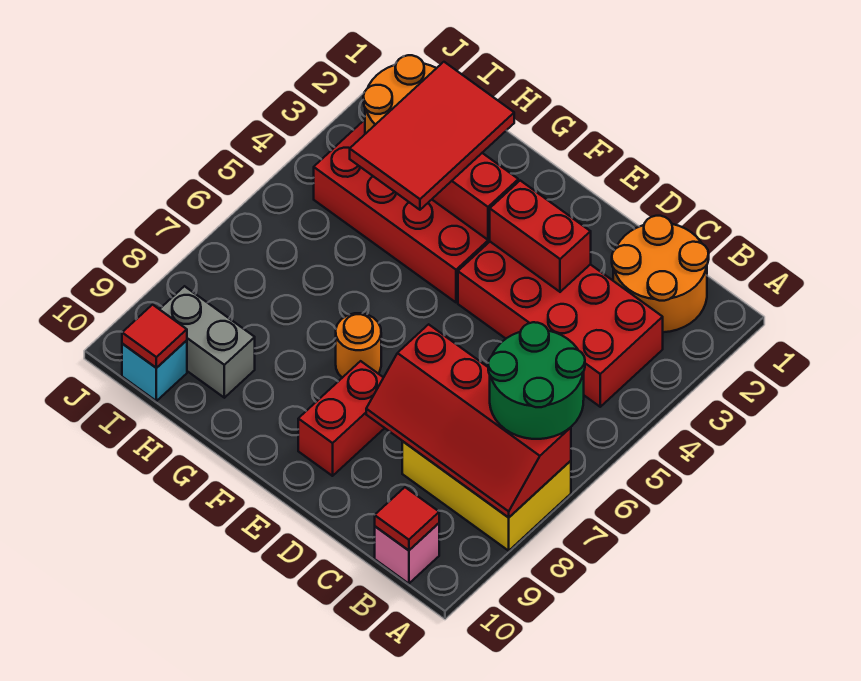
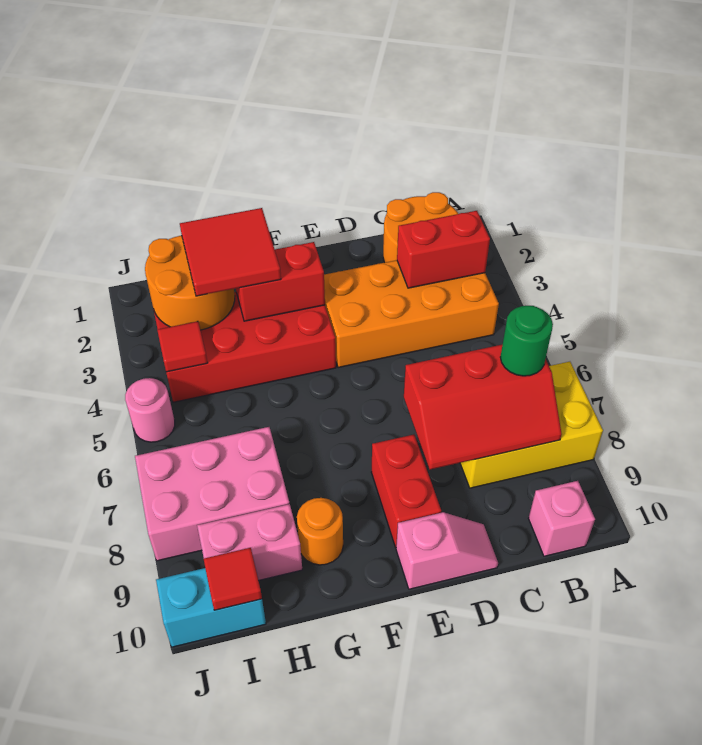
green 2x2 round brick [488,322,585,439] -> green 1x1 round brick [500,306,553,376]
red 2x4 slope [366,324,571,518] -> red 2x3 slope [404,344,562,470]
red 2x4 brick [458,242,663,407] -> orange 2x4 brick [324,260,499,368]
red 1x1 tile [375,487,439,550] -> red 1x1 tile moved to [157,321,207,372]
red 1x2 brick [490,181,591,292] -> red 1x2 brick moved to [397,211,490,288]
none -> pink 1x2 slope [396,512,498,589]
orange 1x1 round brick [336,313,381,378] -> orange 1x1 round brick moved to [297,498,343,565]
red 2x3 tile [350,62,514,210] -> red 2x2 tile [180,208,281,296]
none -> pink 2x3 brick [135,427,289,561]
grey 1x2 brick [160,286,255,398] -> pink 1x2 brick [197,504,302,580]
cyan 1x1 brick [122,340,187,401] -> cyan 1x2 brick [156,568,266,647]
none -> pink 1x1 round brick [125,378,175,442]

